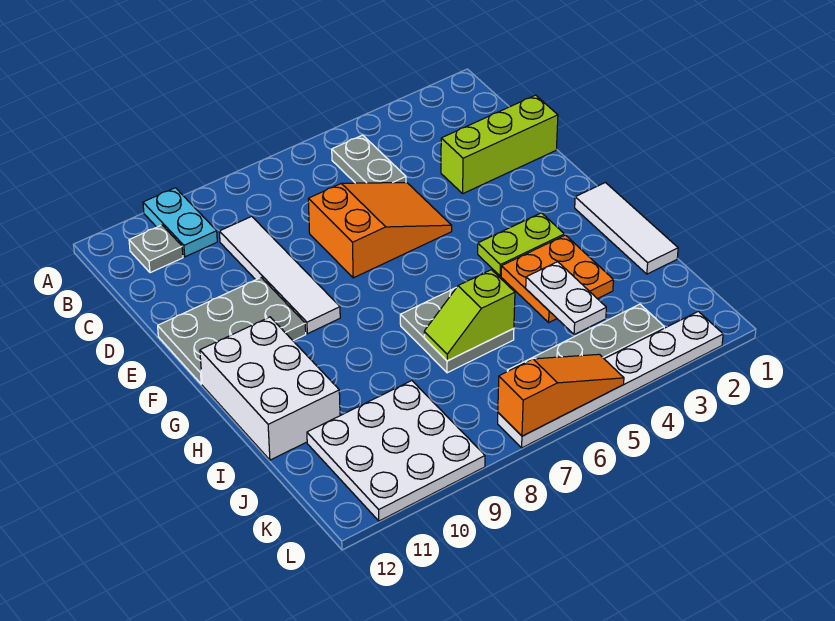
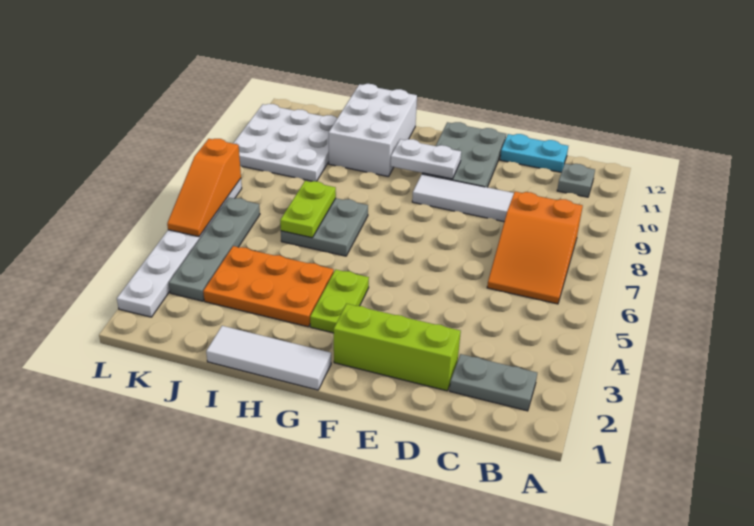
cyan 1x2 plate [143,188,217,257] -> cyan 1x2 plate moved to [500,134,568,172]
grey 1x2 plate [332,135,406,183] -> grey 1x2 plate moved to [450,354,537,411]
lime 1x3 brick [441,95,558,193] -> lime 1x3 brick turned to [334,304,461,391]
orange 2x3 slope [308,183,452,278] -> orange 2x3 slope moved to [487,192,583,304]
white 2x3 brick [200,317,340,460] -> white 2x3 brick turned to [329,84,417,177]
orange 2x2 plate [501,235,614,322] -> orange 2x3 plate [203,246,334,327]
white 1x2 plate [526,262,606,335] -> white 1x2 plate moved to [391,139,461,179]
lime 1x2 slope [424,270,515,361] -> lime 1x2 plate [280,181,336,238]

